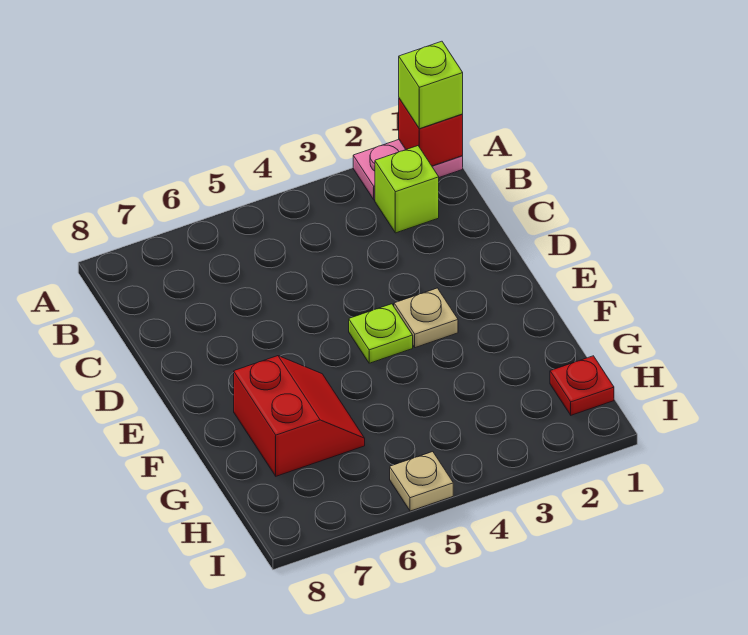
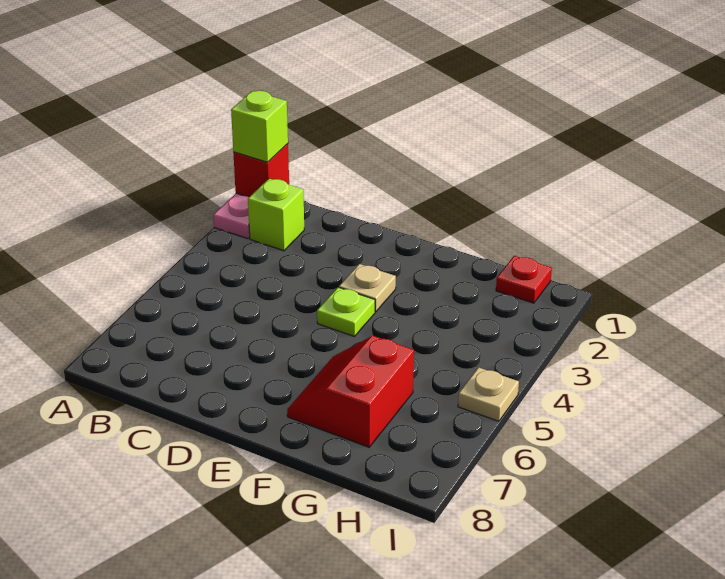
red 2x2 slope [234,356,365,476] -> red 2x2 slope turned to [287,336,414,447]

